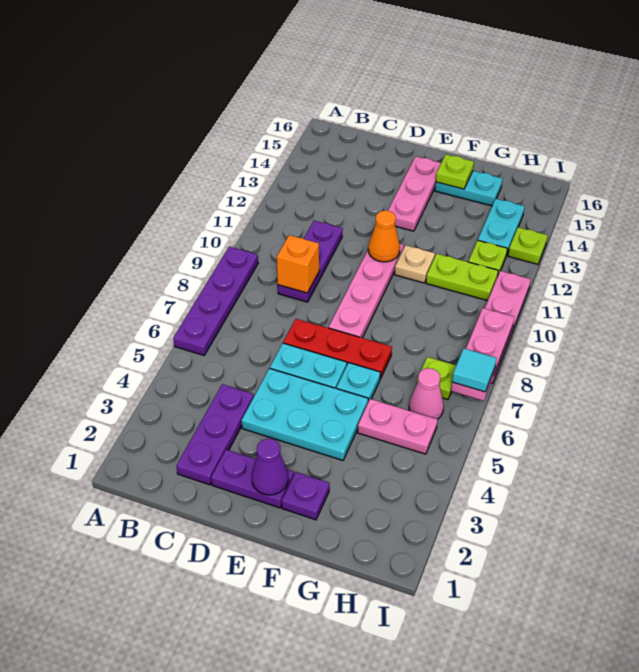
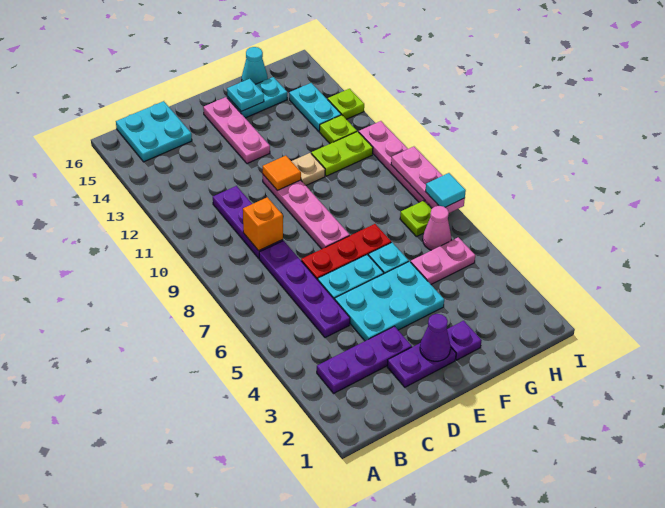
purple 1x4 plate [173,247,258,355] -> purple 1x4 plate moved to [259,241,350,338]
none -> cyan 2x2 plate [116,101,192,162]
purple 1x3 plate [176,384,254,485] -> purple 1x3 plate turned to [317,326,412,394]
orange 1x1 cone [368,211,400,262] -> orange 1x1 tile [263,156,301,190]
lime 1x1 plate [436,155,474,189] -> cyan 1x1 plate [227,79,264,111]
none -> cyan 1x1 cone [242,47,268,84]

